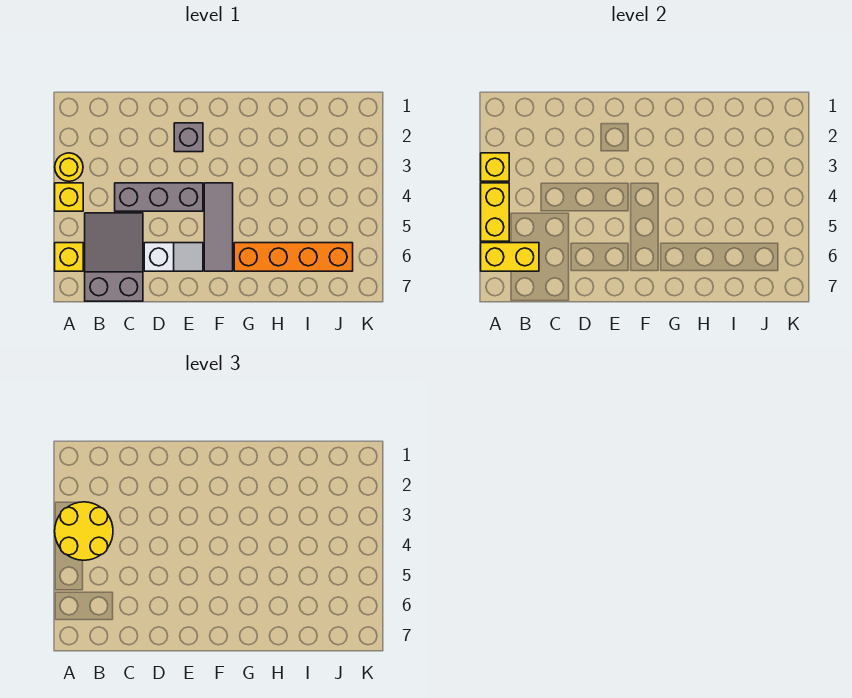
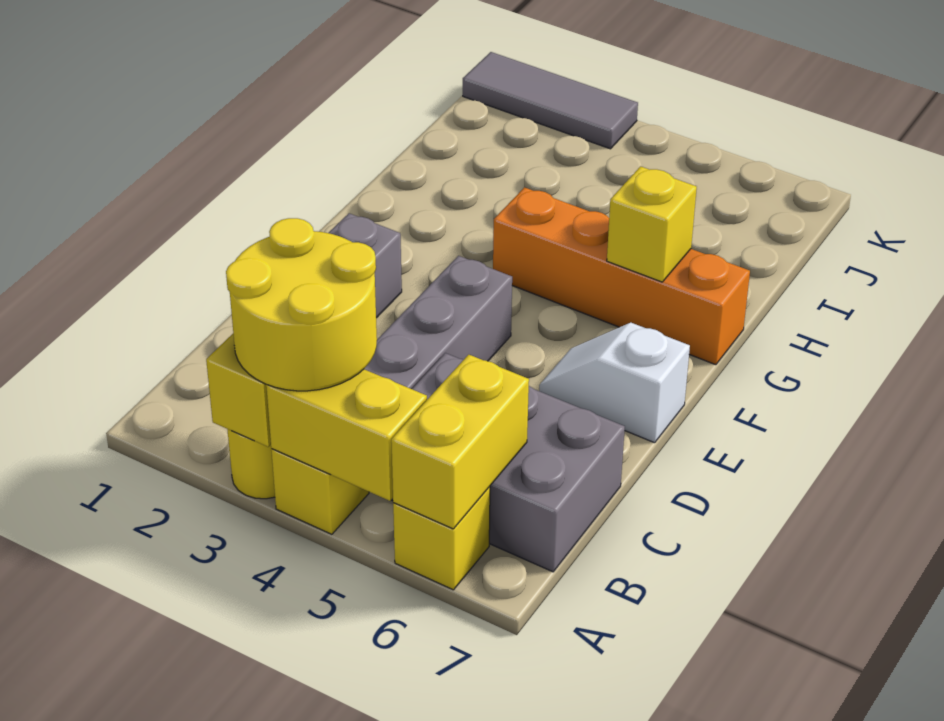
grey 2x3 slope [85,213,143,301] -> grey 2x3 brick [392,353,625,572]
white 1x2 slope [144,243,203,271] -> white 1x2 slope turned to [539,323,690,443]
grey 1x3 tile [204,183,233,271] -> grey 1x3 tile moved to [463,52,638,149]
orange 1x4 brick [234,243,353,271] -> orange 1x4 brick turned to [493,187,750,365]
none -> yellow 1x1 brick [607,166,697,282]

